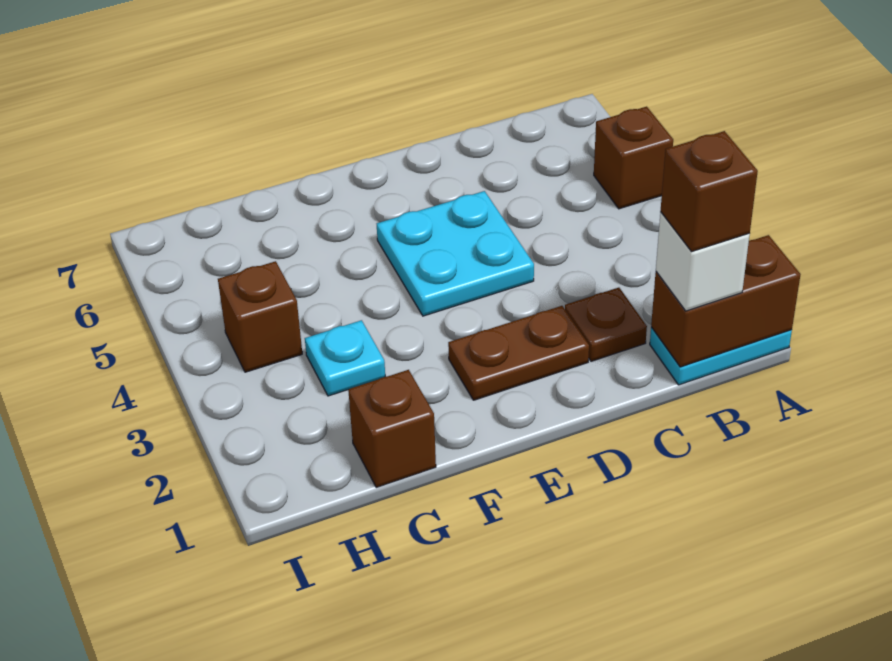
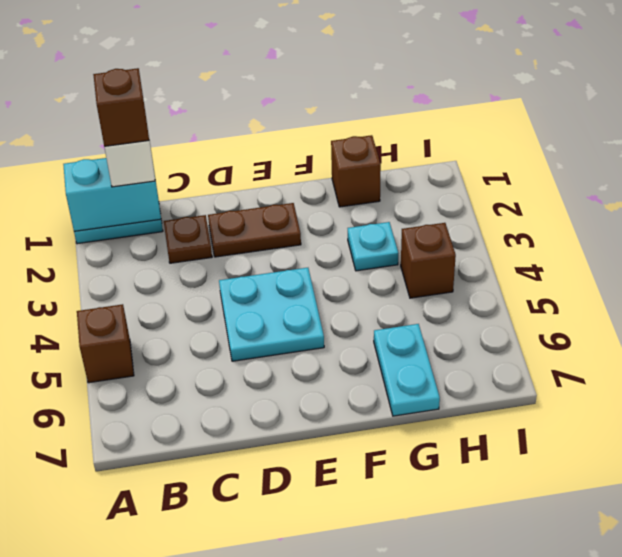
brown 1x2 brick [651,235,801,367] -> cyan 1x2 brick [63,158,161,231]
none -> cyan 1x2 plate [374,324,440,416]

